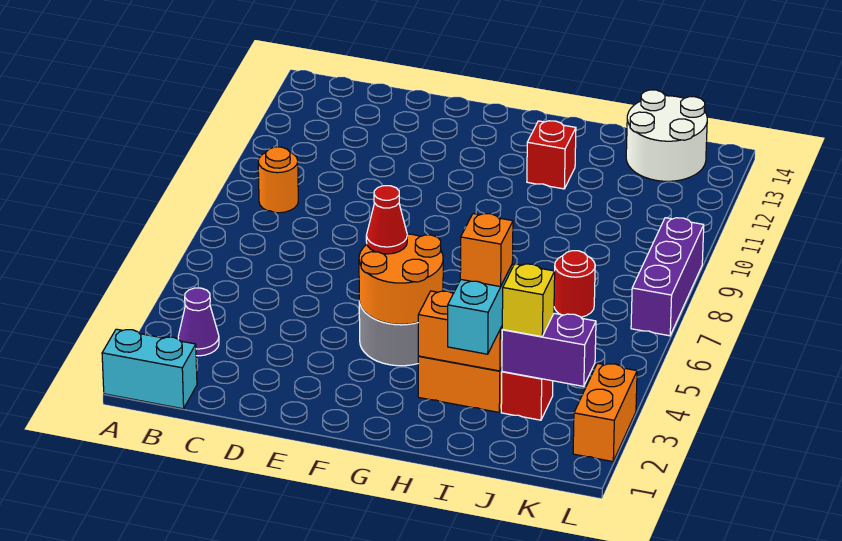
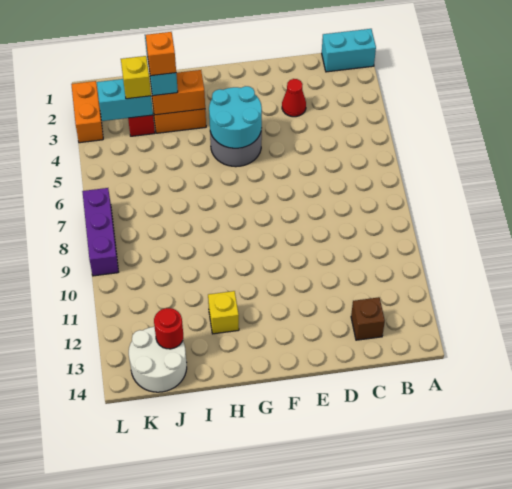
purple 1x1 cone [178,288,219,356] -> none
orange 1x1 round brick [258,147,298,213] -> none
none -> brown 1x1 brick [351,297,385,340]
orange 2x2 round brick [359,234,443,324] -> cyan 2x2 round brick [209,86,262,148]
red 1x1 cone [366,186,407,254] -> red 1x1 cone moved to [282,79,306,117]
red 1x1 brick [527,121,576,189] -> yellow 1x1 brick [208,291,239,334]
purple 1x2 brick [502,313,596,386] -> cyan 1x2 brick [97,79,153,121]
red 1x1 round brick [554,251,595,317] -> red 1x1 round brick moved to [154,308,183,349]

